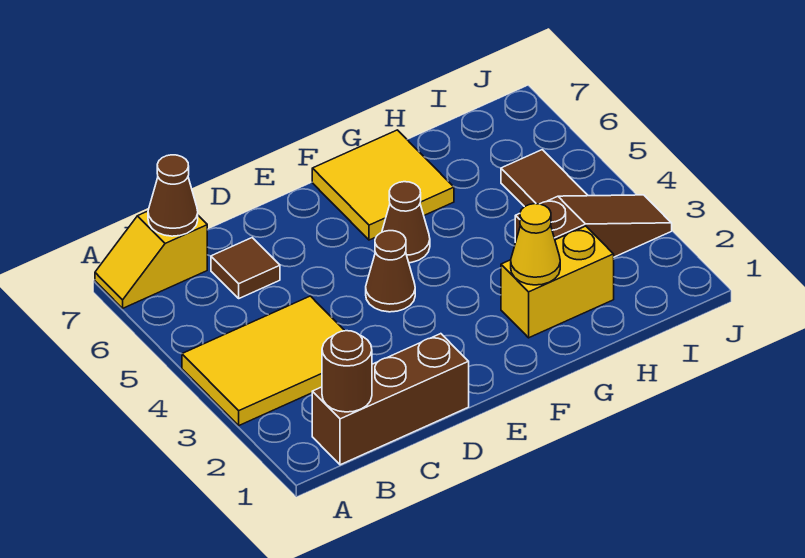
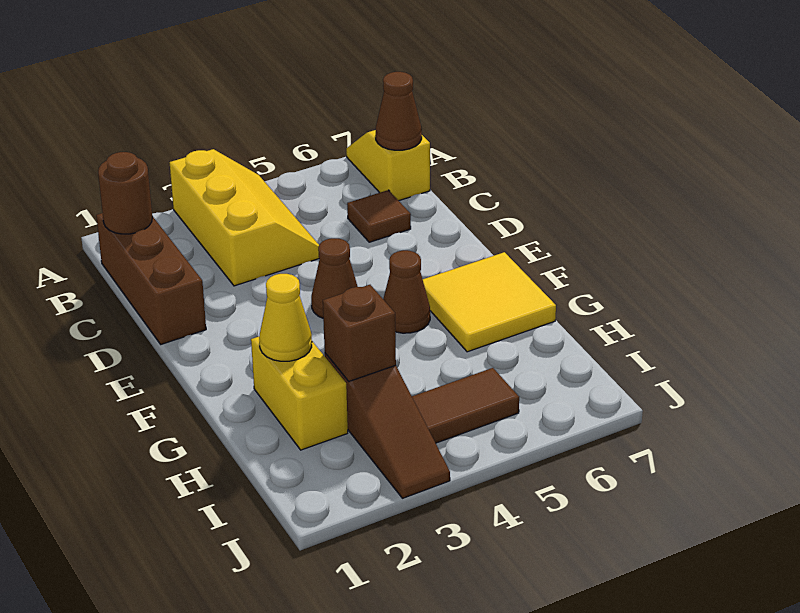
yellow 2x3 tile [182,296,345,425] -> yellow 2x3 slope [170,149,319,286]
none -> brown 1x1 brick [323,285,396,381]

